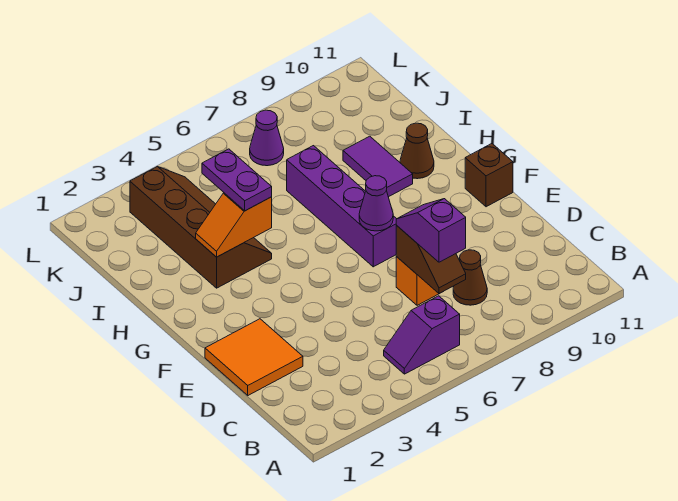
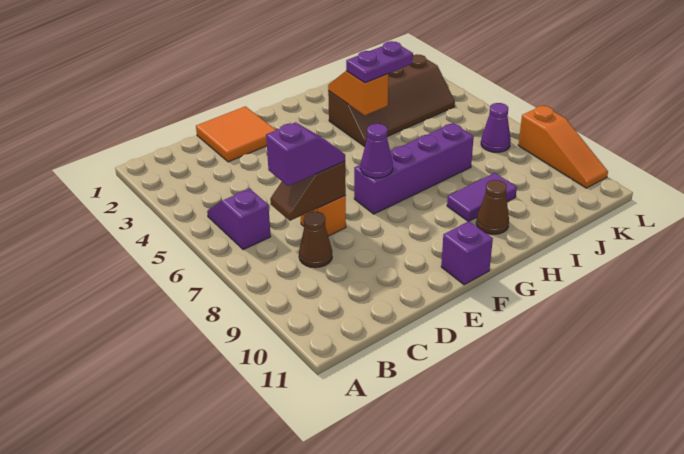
brown 1x1 brick [465,144,513,207] -> purple 1x1 brick [441,221,493,285]
none -> orange 1x3 slope [518,106,608,188]

